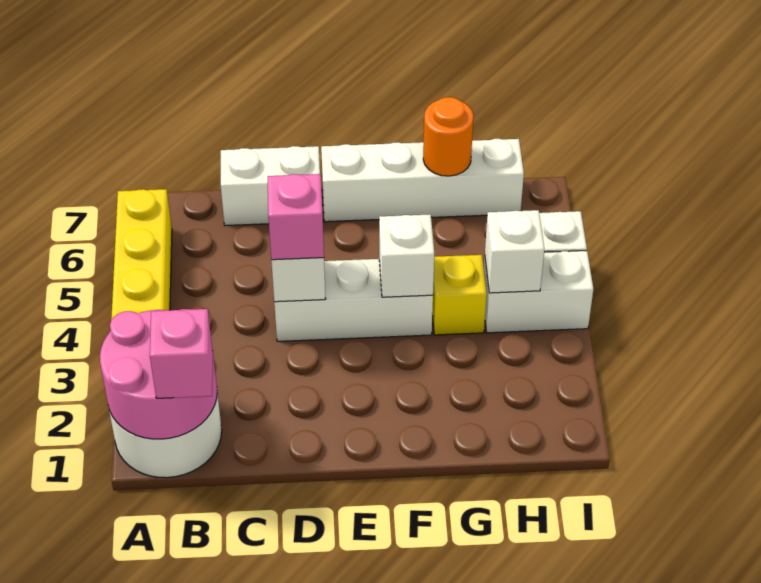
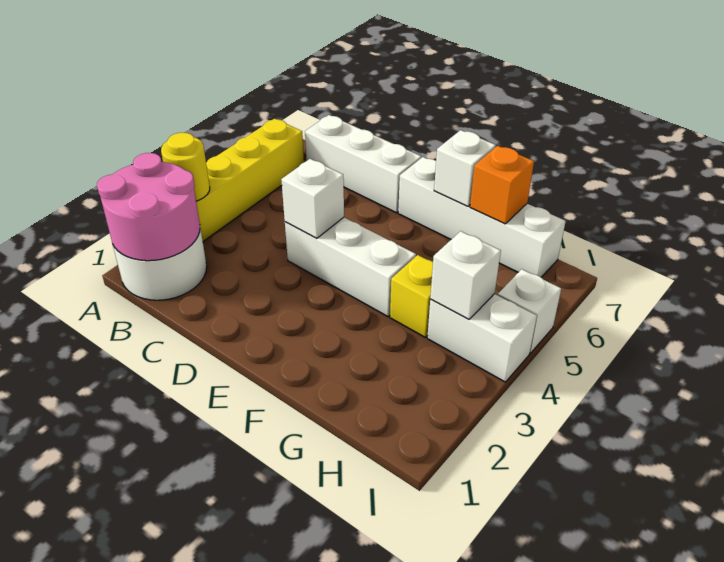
none -> yellow 1x1 round brick [161,133,210,201]
pink 1x1 brick [150,309,213,398] -> none
white 1x2 brick [221,146,320,226] -> white 1x3 brick [305,115,421,213]
pink 1x1 brick [268,174,324,260] -> none
white 1x1 brick [379,214,434,297] -> white 1x1 brick moved to [434,130,496,206]
orange 1x1 round brick [423,97,473,176] -> orange 1x1 brick [470,146,534,224]

